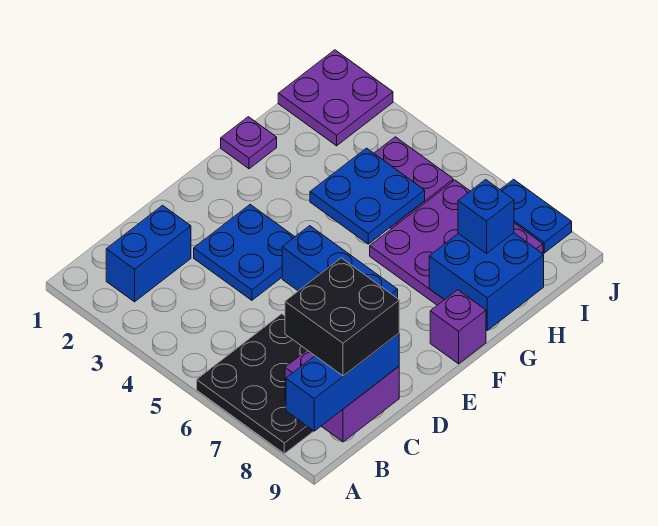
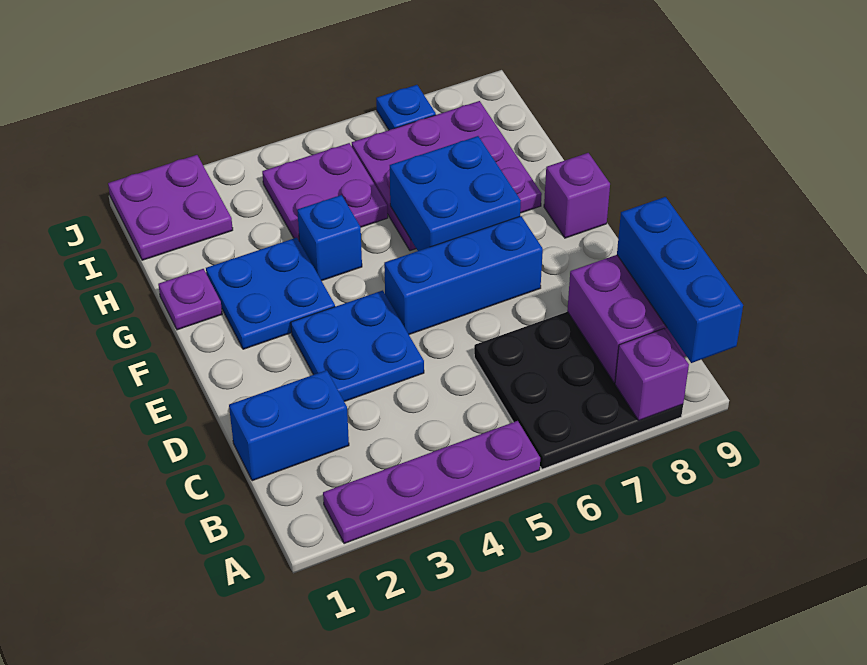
none -> purple 1x4 plate [323,421,540,544]
none -> purple 1x1 brick [615,329,689,420]
blue 1x2 brick [106,205,191,302] -> blue 1x2 brick turned to [229,370,349,481]
black 2x2 brick [285,258,399,376] -> none
blue 2x2 plate [310,148,425,244] -> blue 2x2 plate moved to [206,238,335,349]
blue 2x2 brick [429,233,544,330] -> blue 2x2 brick moved to [390,136,521,251]
blue 1x1 brick [458,180,514,254] -> blue 1x1 brick moved to [297,195,362,281]
blue 1x2 plate [500,179,572,253] -> blue 1x1 plate [376,85,436,130]

